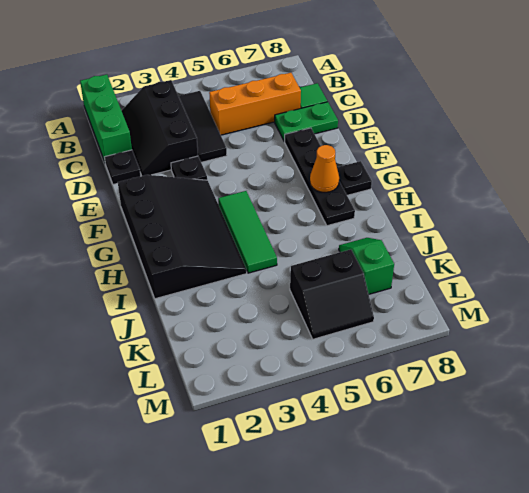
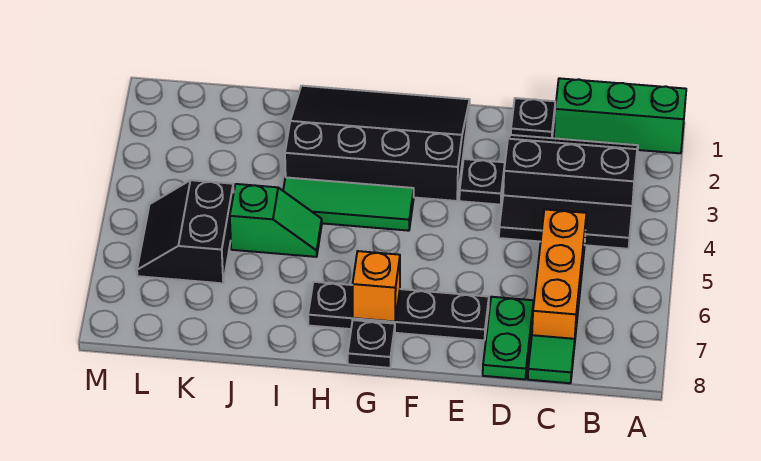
black 3x4 slope [118,175,247,299] -> black 3x4 slope turned to [285,86,470,201]
orange 1x1 cone [310,145,339,192] -> orange 1x1 brick [353,251,400,322]
green 1x2 slope [339,238,394,294] -> green 1x2 slope moved to [230,184,322,257]

